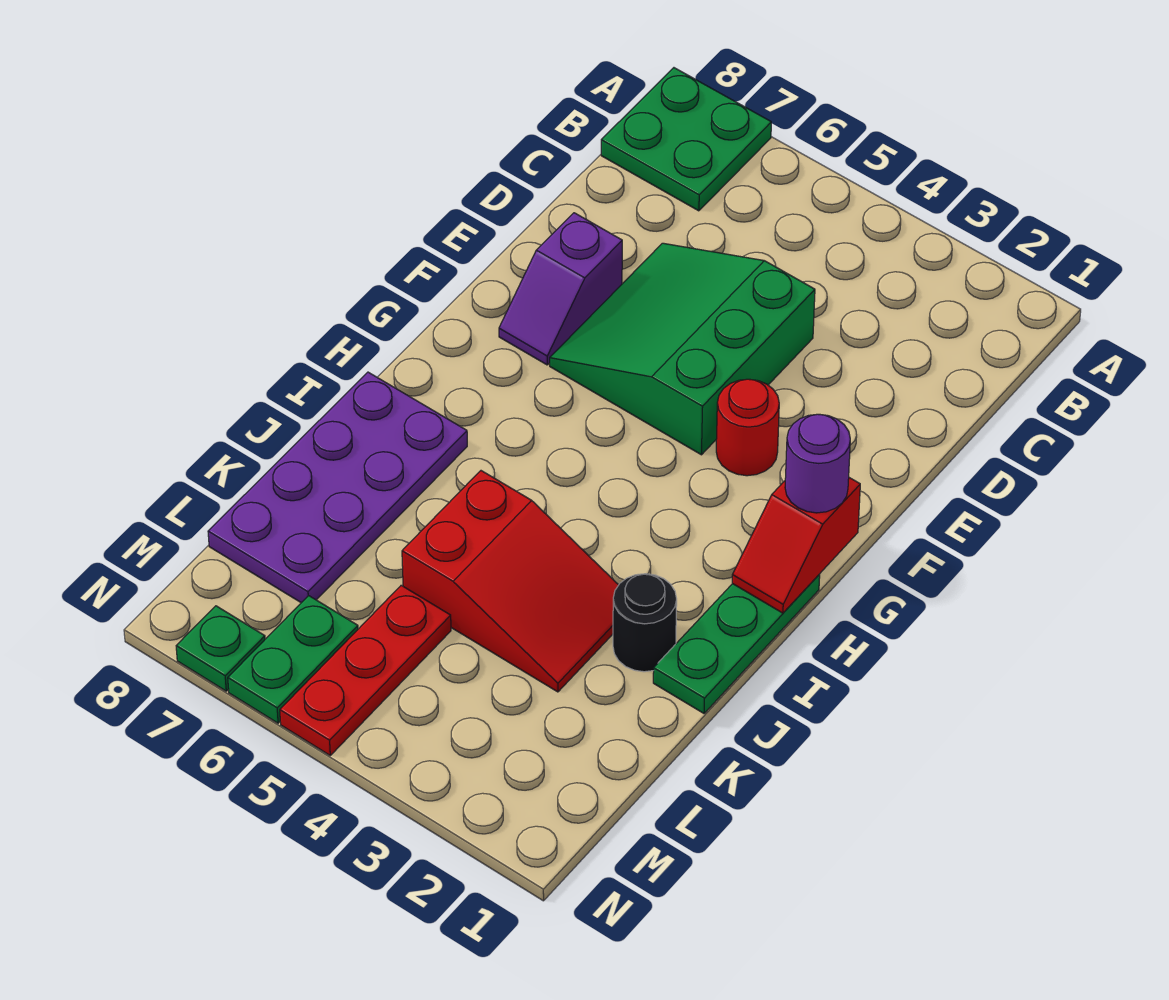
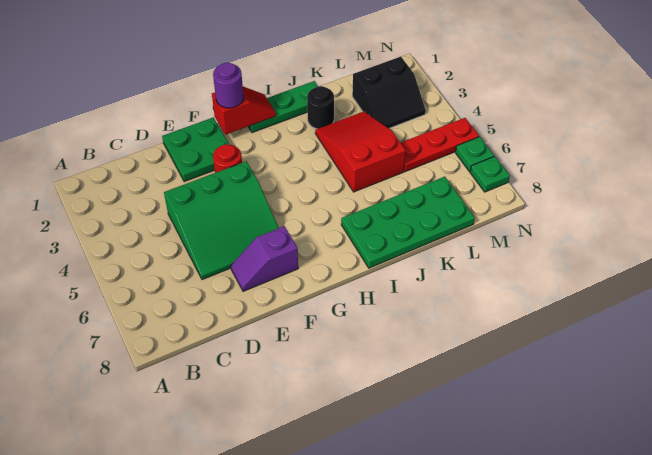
green 2x2 plate [601,68,771,211] -> green 2x2 plate moved to [162,118,229,182]
purple 1x2 slope [499,213,622,365] -> purple 1x2 slope turned to [231,226,298,291]
purple 2x4 plate [208,372,467,603] -> green 2x4 plate [341,177,475,268]
none -> black 2x2 slope [352,57,426,128]
green 1x2 plate [228,596,358,723] -> green 1x1 plate [455,137,494,172]

